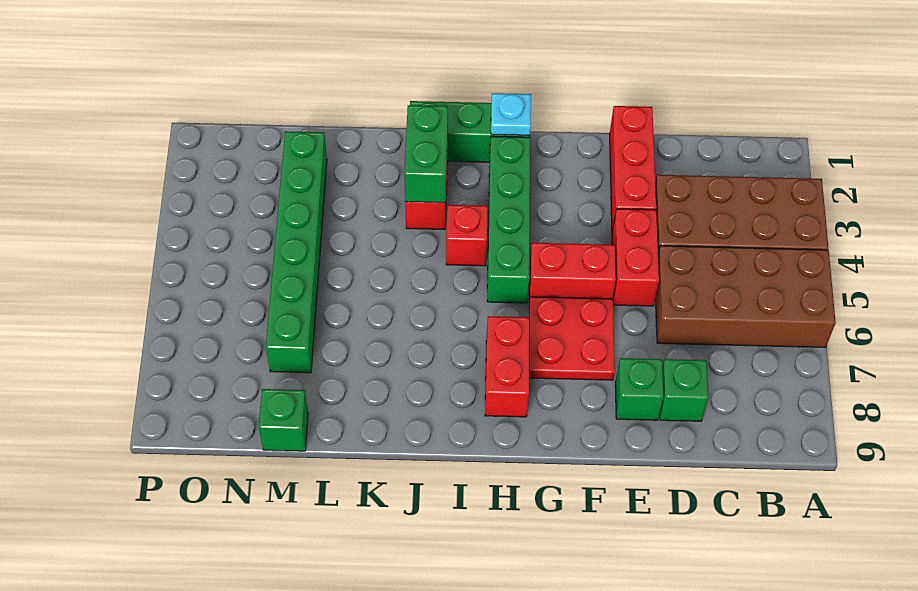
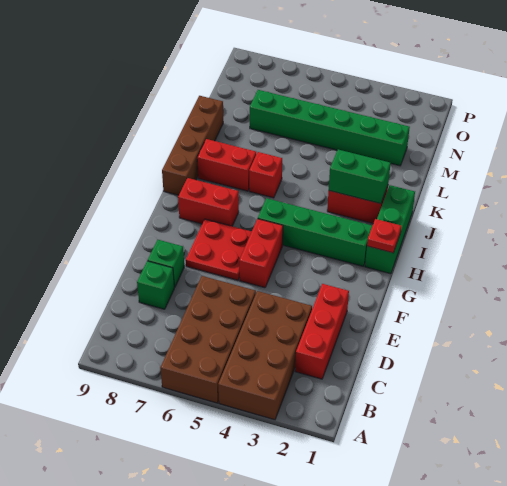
red 1x3 brick [610,106,656,232] -> red 1x3 brick turned to [295,284,349,379]
red 1x2 brick [612,209,659,306] -> red 1x2 brick moved to [197,139,256,191]
cyan 1x1 plate [491,93,531,135] -> red 1x1 plate [367,219,401,253]
red 1x1 brick [446,205,488,266] -> red 1x1 brick moved to [249,152,282,198]
none -> brown 1x4 brick [162,96,223,195]
green 1x1 brick [259,389,308,451] -> none

